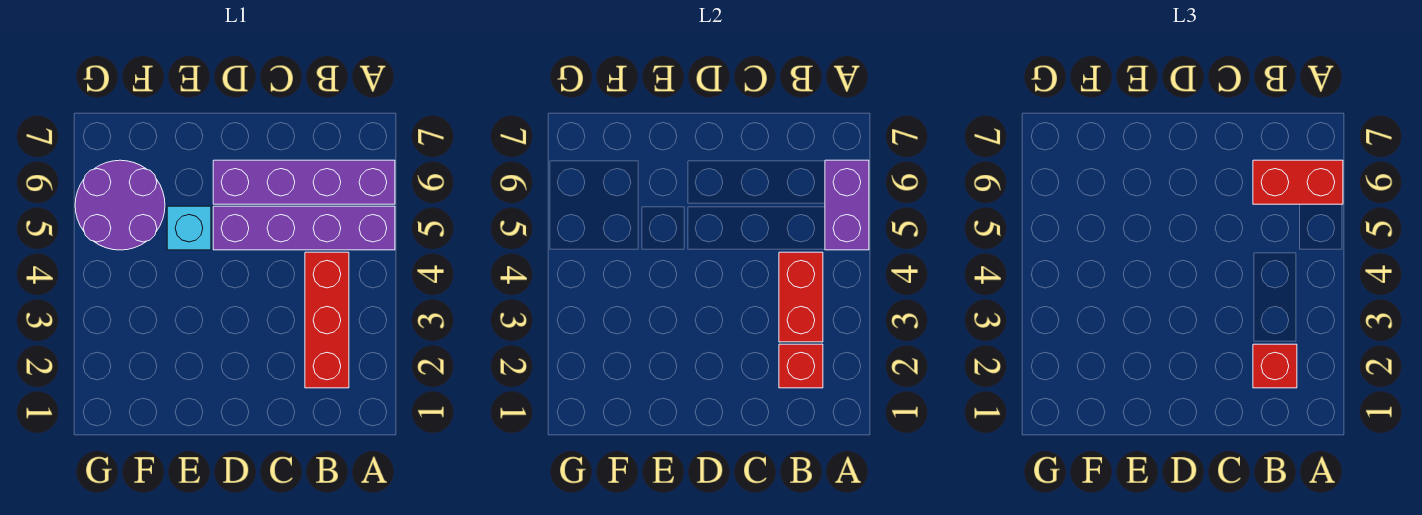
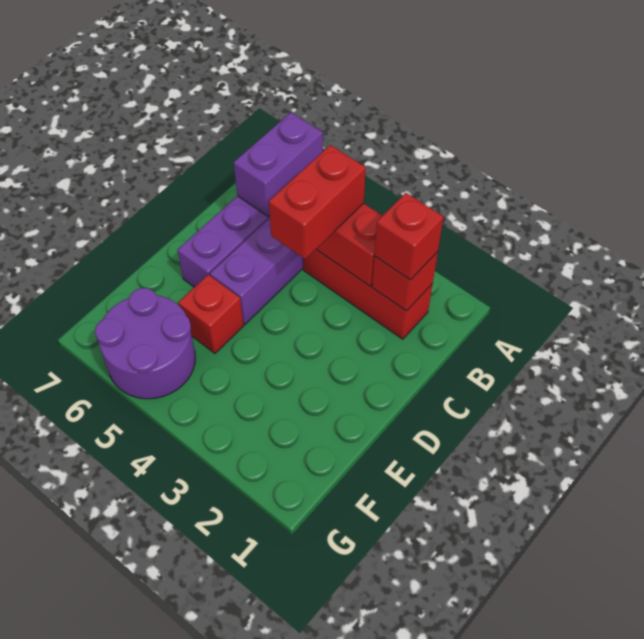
purple 1x2 brick [825,160,869,250] -> purple 1x2 brick turned to [234,113,323,216]
red 1x2 brick [1253,160,1343,204] -> red 1x2 brick moved to [269,145,366,259]
cyan 1x1 brick [167,206,211,250] -> red 1x1 brick [178,275,244,353]

